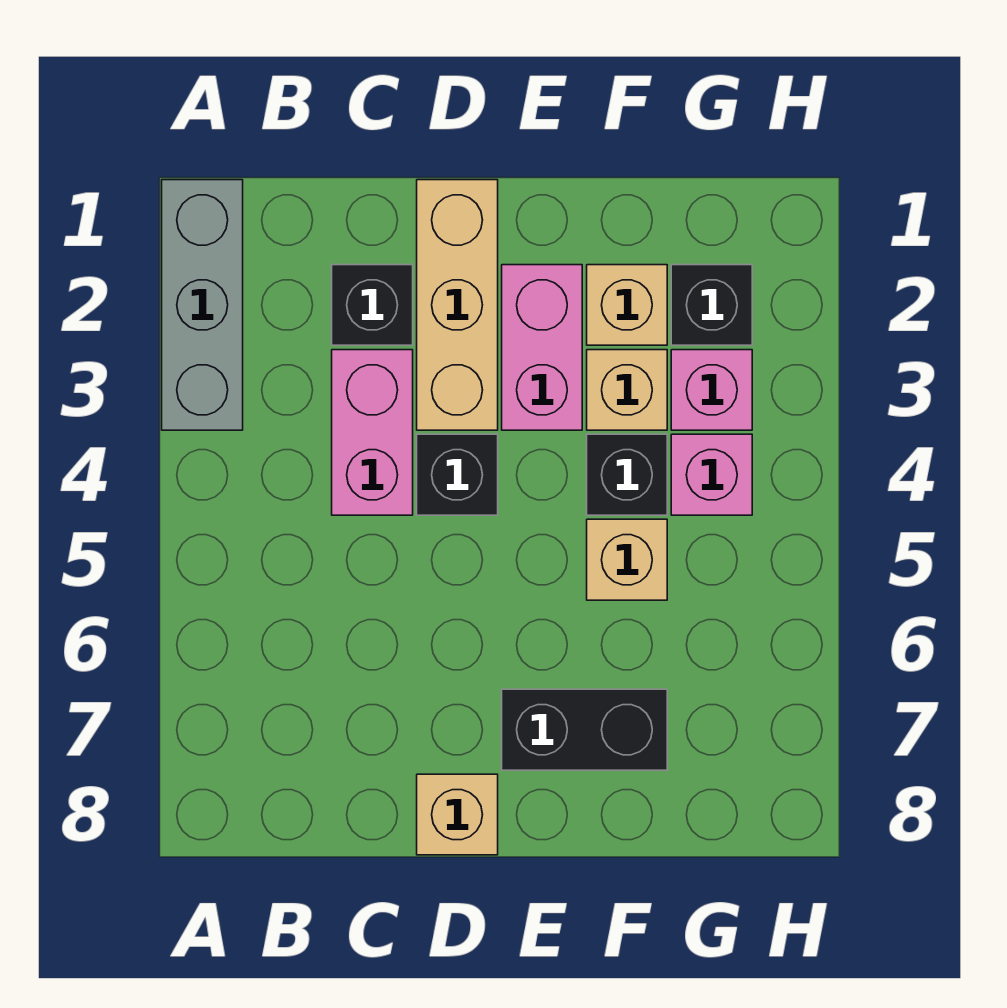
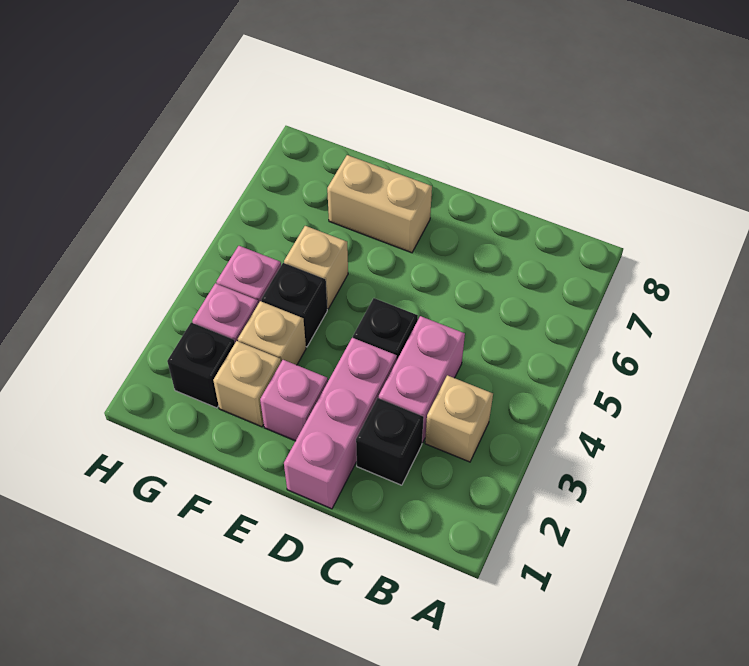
grey 1x3 brick [162,180,243,430] -> none
tan 1x3 brick [417,180,498,430] -> pink 1x3 brick [284,338,397,509]
tan 1x1 brick [417,774,498,855] -> tan 1x1 brick moved to [425,375,493,462]
pink 1x2 brick [502,265,582,430] -> pink 1x1 brick [260,360,328,441]
black 1x2 brick [502,689,667,770] -> tan 1x2 brick [327,155,432,253]

